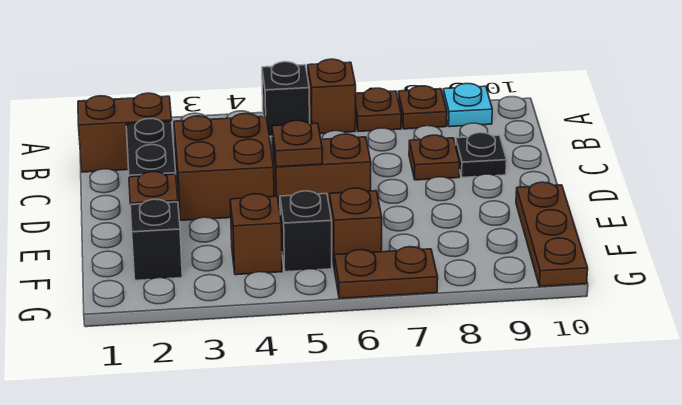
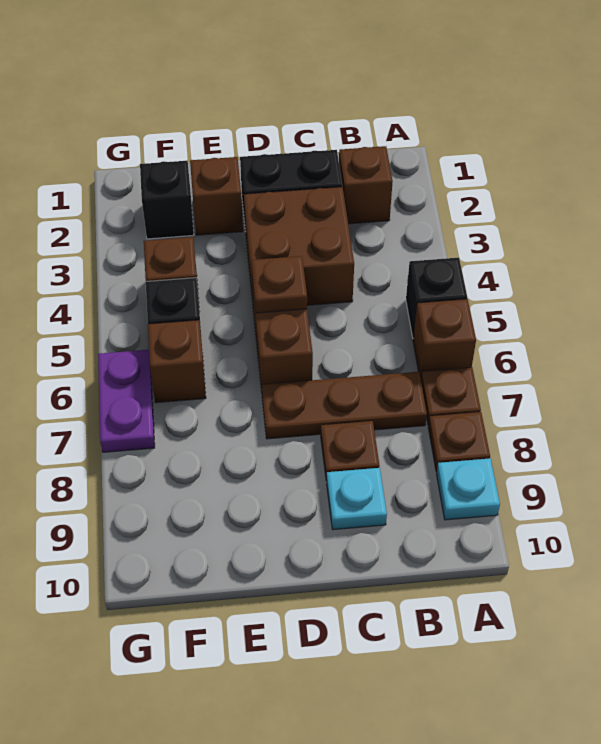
brown 1x2 brick [78,93,172,172] -> brown 1x1 brick [339,146,393,224]
black 1x1 plate [455,133,507,177] -> cyan 1x1 plate [327,468,387,530]
brown 1x3 plate [516,182,588,286] -> brown 1x3 plate moved to [262,372,427,439]
brown 1x2 plate [334,247,438,298] -> purple 1x2 plate [98,350,155,452]

